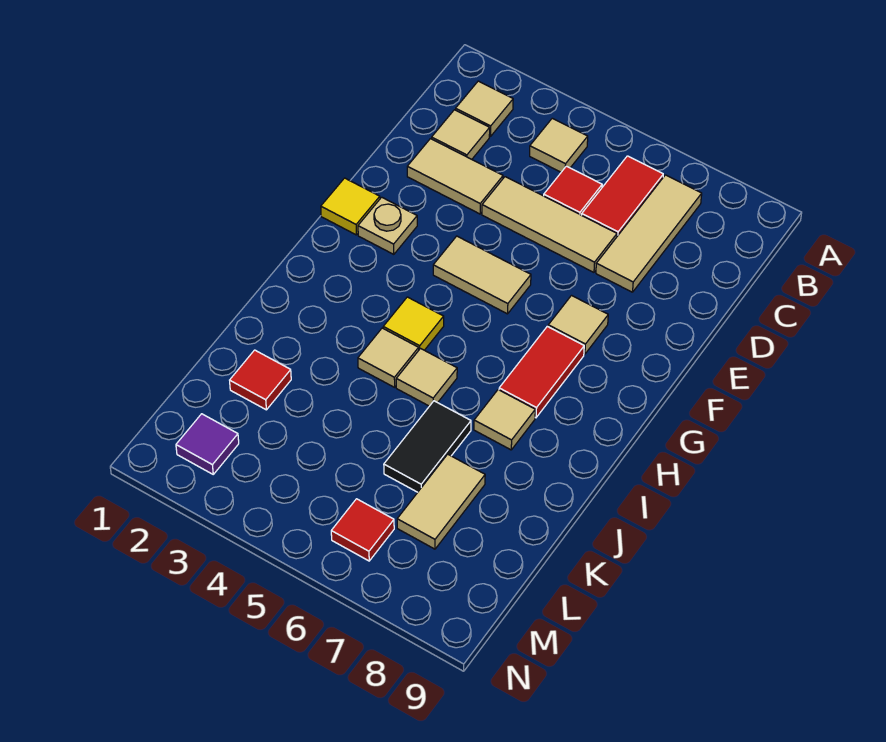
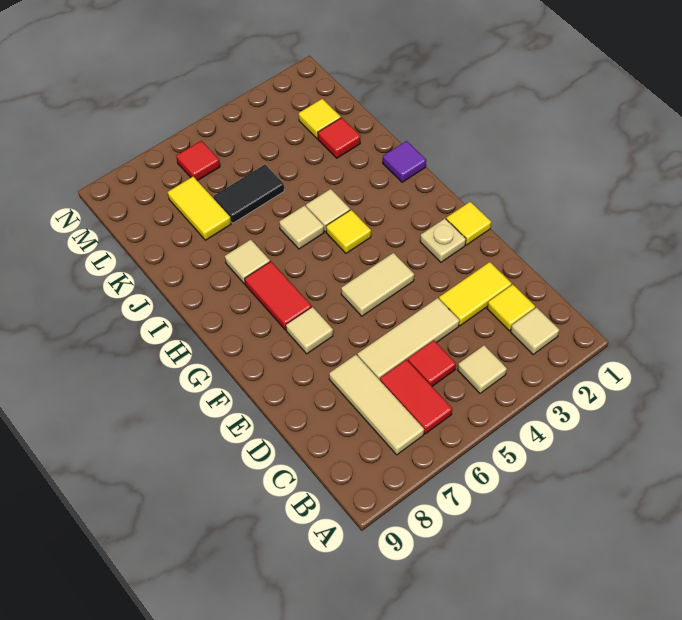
tan 1x1 tile [432,110,490,159] -> yellow 1x1 tile [487,285,535,331]
tan 1x2 tile [407,139,503,214] -> yellow 1x2 tile [439,262,512,326]
black 1x2 tile [384,401,471,492] -> black 1x2 tile turned to [213,165,284,223]
tan 1x2 tile [397,454,485,549] -> yellow 1x2 tile [168,177,231,240]
none -> yellow 1x1 tile [299,99,341,139]
purple 1x1 tile [176,414,239,474] -> purple 1x1 tile moved to [383,141,426,182]

